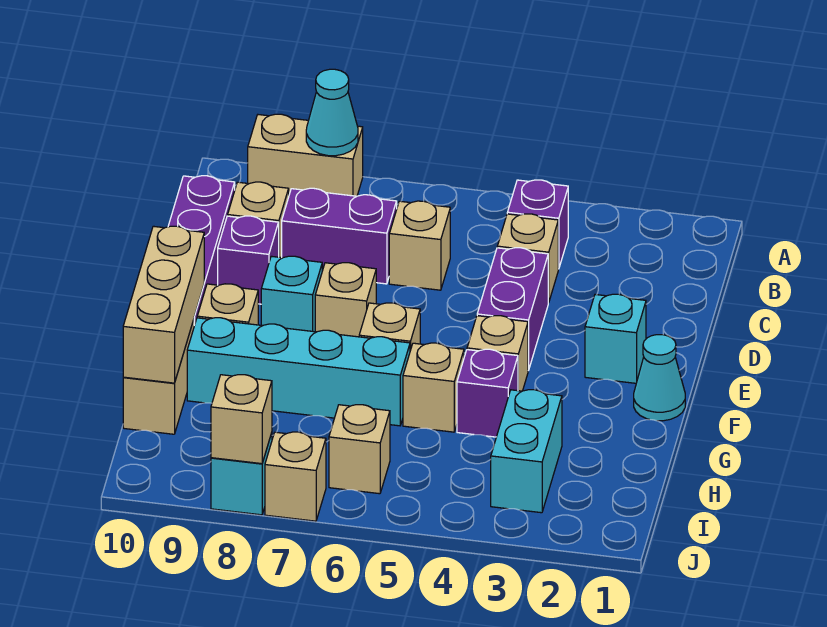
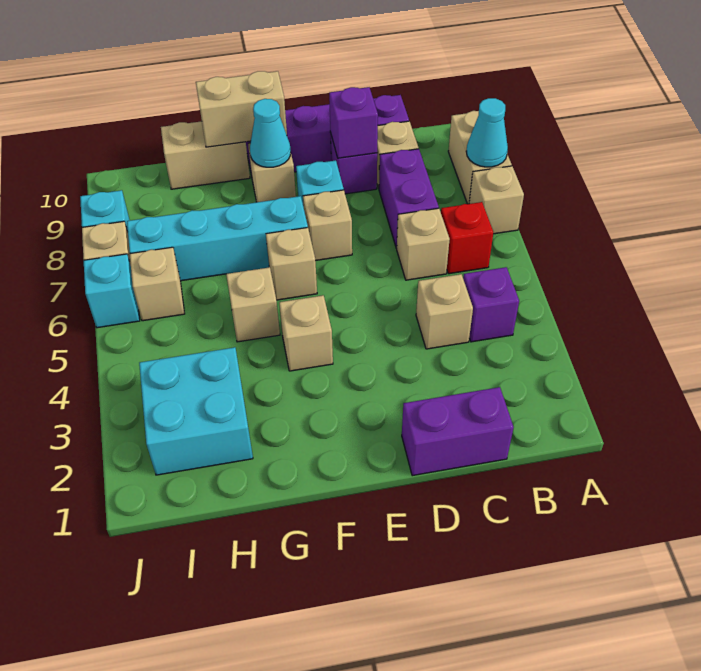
none -> red 1x1 brick [441,202,493,274]
purple 1x2 brick [477,248,548,370] -> purple 1x2 brick moved to [402,387,514,476]
cyan 1x1 brick [585,294,646,383] -> cyan 1x1 brick moved to [84,254,140,328]
cyan 1x1 cone [634,335,685,421] -> cyan 1x1 cone moved to [250,99,291,167]
tan 1x3 brick [123,226,204,383] -> tan 1x2 brick [196,71,287,147]
purple 1x1 brick [457,349,518,437] -> purple 1x1 brick moved to [329,87,378,158]
cyan 1x4 brick [187,318,410,426] -> cyan 1x4 brick turned to [127,196,308,281]
cyan 1x2 brick [491,390,562,513] -> cyan 2x2 brick [139,347,253,475]
tan 1x1 brick [211,375,272,464] -> tan 1x1 brick moved to [469,166,524,234]

